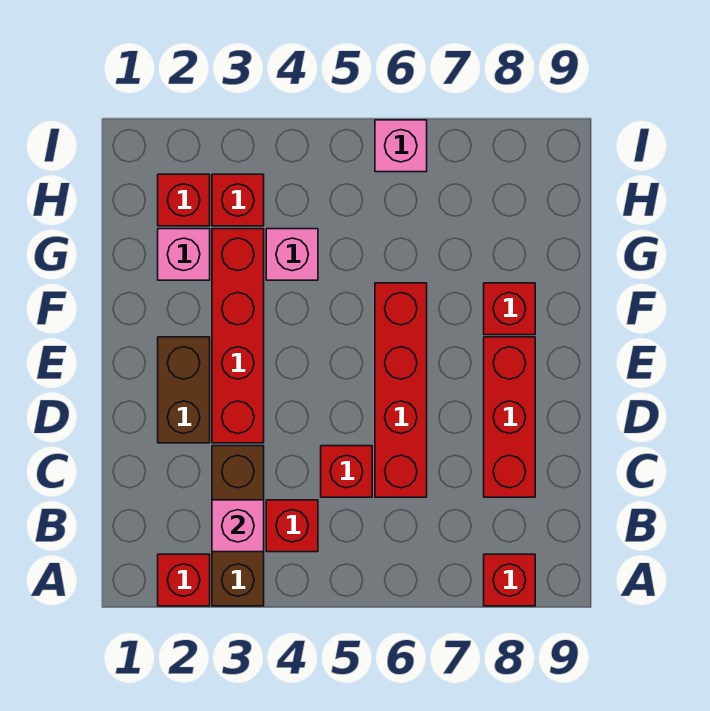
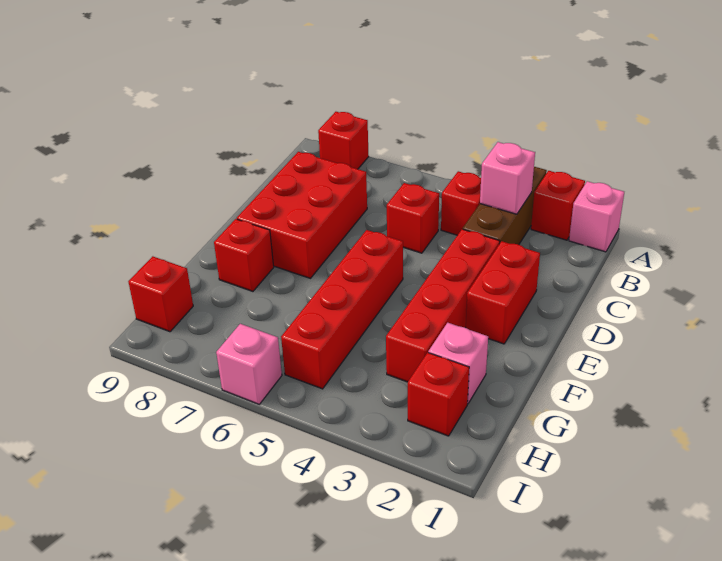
red 1x4 brick [375,283,427,497] -> red 1x4 brick moved to [281,230,403,389]
red 1x3 brick [484,337,535,497] -> red 2x3 brick [237,152,367,278]
brown 1x2 brick [158,337,210,443] -> red 1x2 brick [465,241,540,344]
pink 1x1 brick [266,229,318,280] -> pink 1x1 brick moved to [569,181,624,252]
red 1x1 brick [212,174,264,226] -> red 1x1 brick moved to [128,256,193,332]

